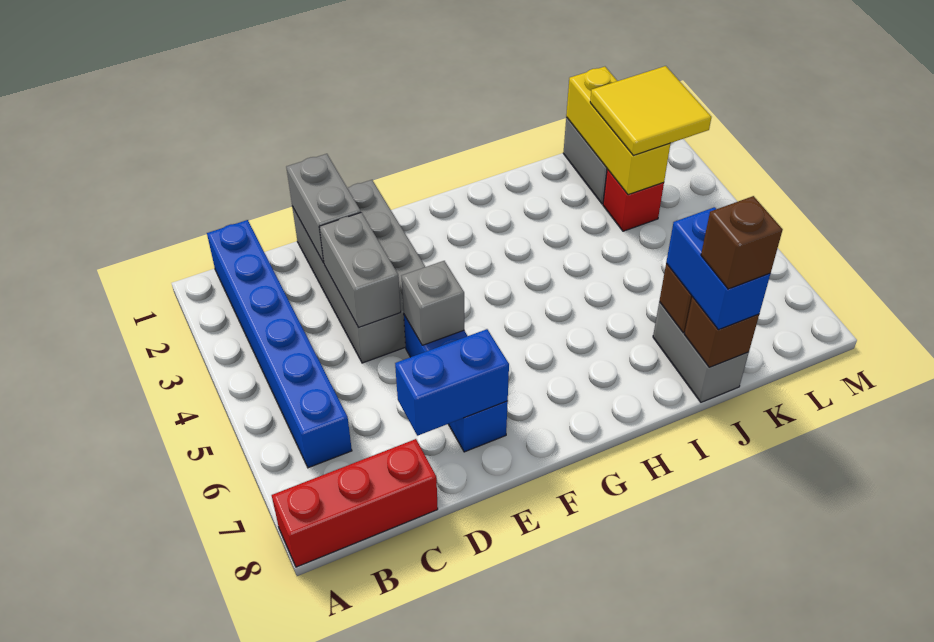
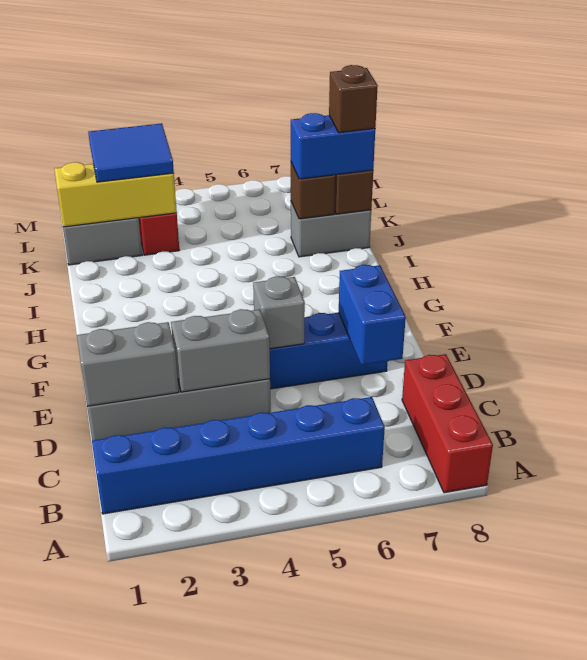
yellow 2x2 tile [590,66,711,155] -> blue 2x2 tile [88,123,174,182]

